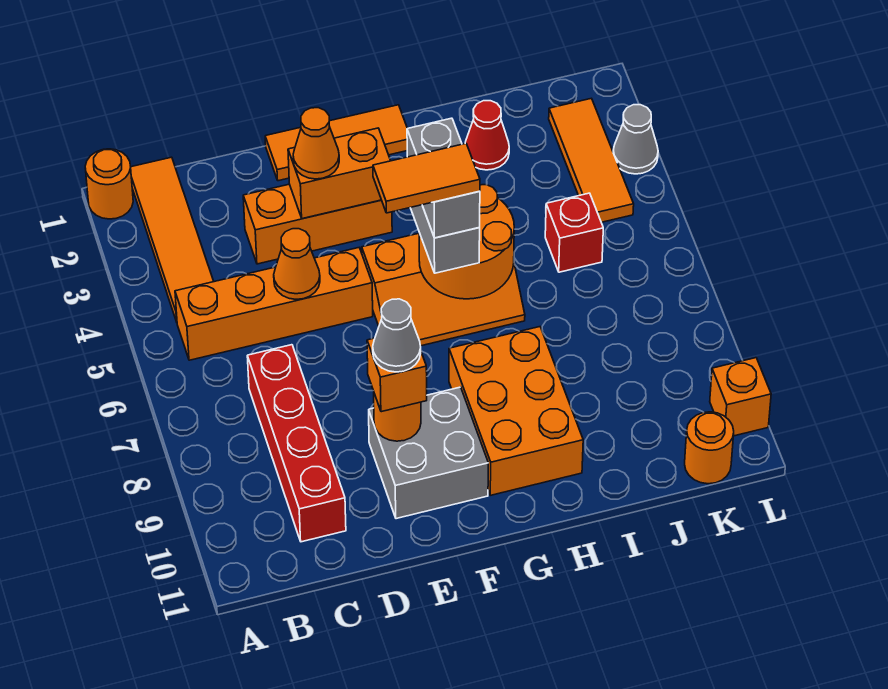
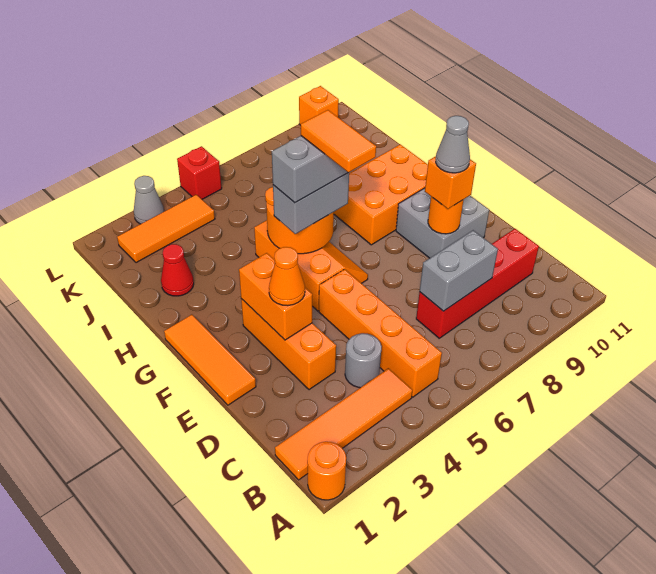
none -> grey 1x1 round brick [345,333,382,388]
none -> grey 1x2 brick [420,230,498,311]
orange 1x1 cone [274,229,320,299] -> none
red 1x1 brick [545,193,603,272] -> red 1x1 brick moved to [177,146,222,199]
orange 1x1 round brick [685,412,734,484] -> none

